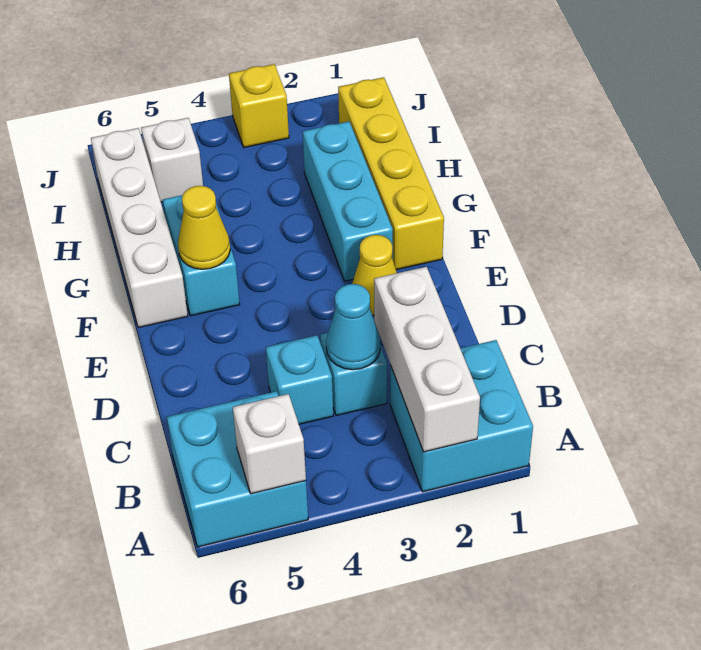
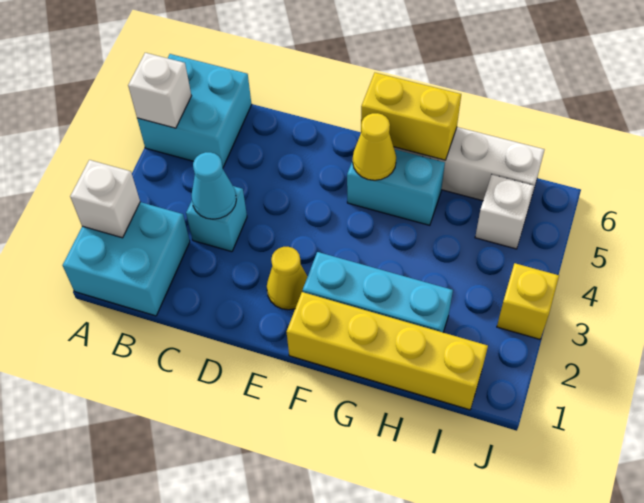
white 1x3 brick [374,267,480,452] -> white 1x1 brick [70,160,140,238]
cyan 1x1 brick [266,335,333,424] -> none
none -> yellow 1x2 brick [361,73,461,160]

